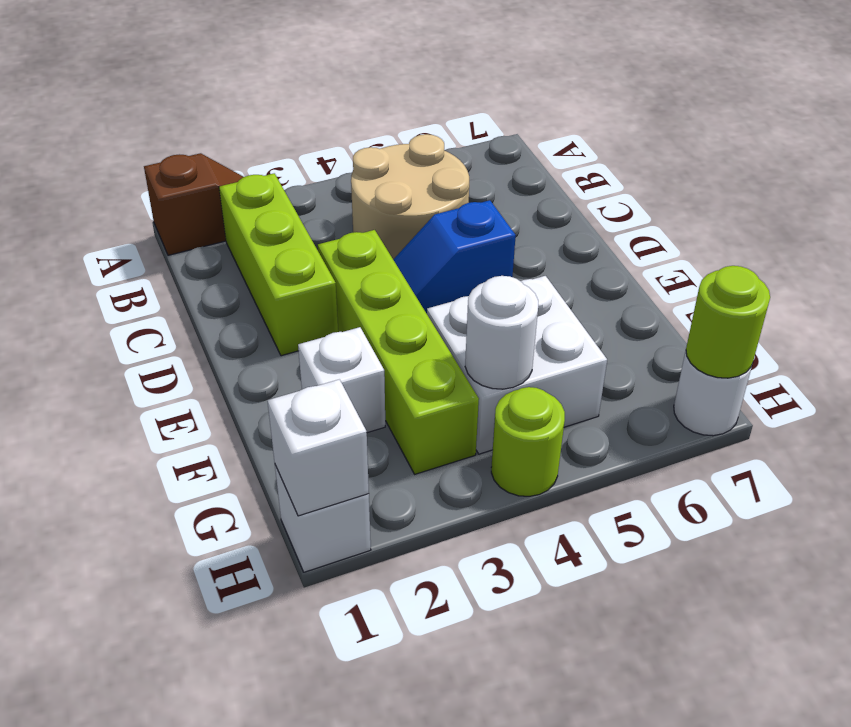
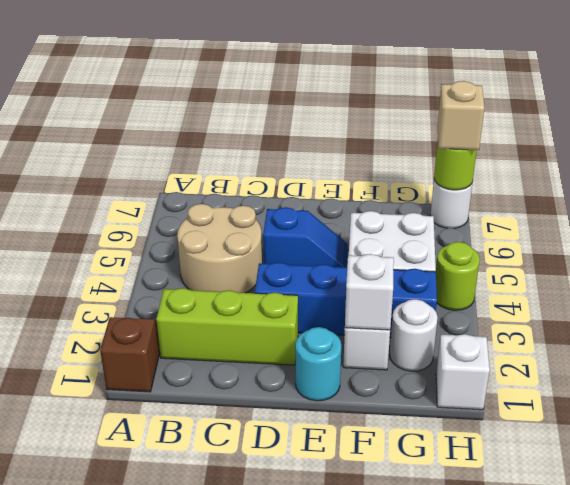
lime 1x4 brick [318,230,479,474] -> blue 1x4 brick [255,262,437,338]
blue 1x2 slope [393,200,516,314] -> blue 1x2 slope turned to [263,207,348,267]
none -> cyan 1x1 round brick [295,327,341,401]
white 1x1 round brick [465,276,538,389] -> white 1x1 round brick moved to [390,299,438,371]
white 1x1 brick [267,379,369,516] -> white 1x1 brick moved to [345,254,394,330]
none -> tan 1x1 brick [437,81,484,150]

